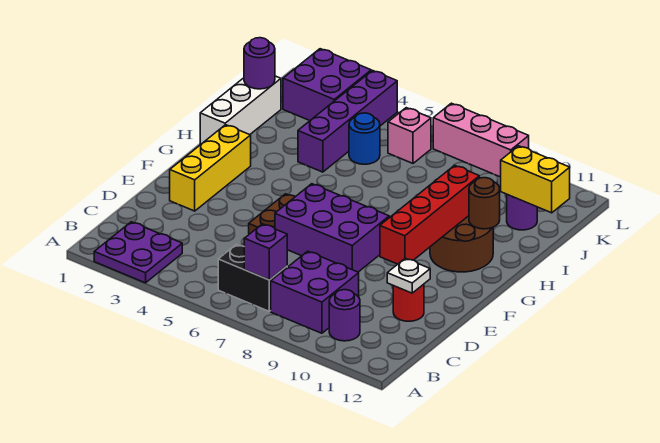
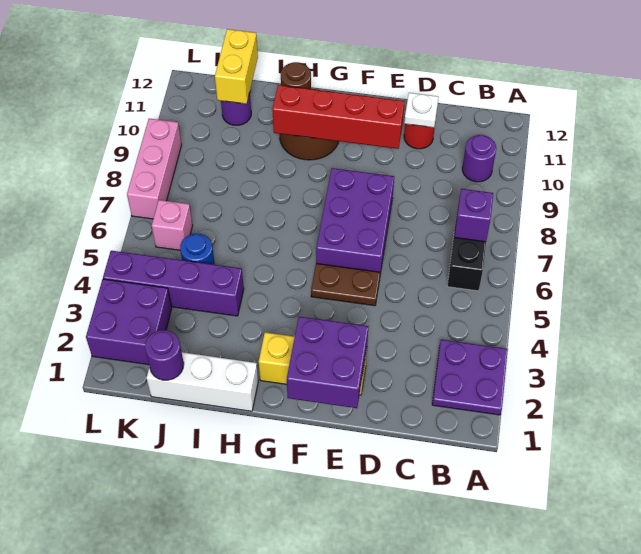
purple 2x2 brick [271,251,359,333] -> purple 2x2 brick moved to [287,317,368,408]

